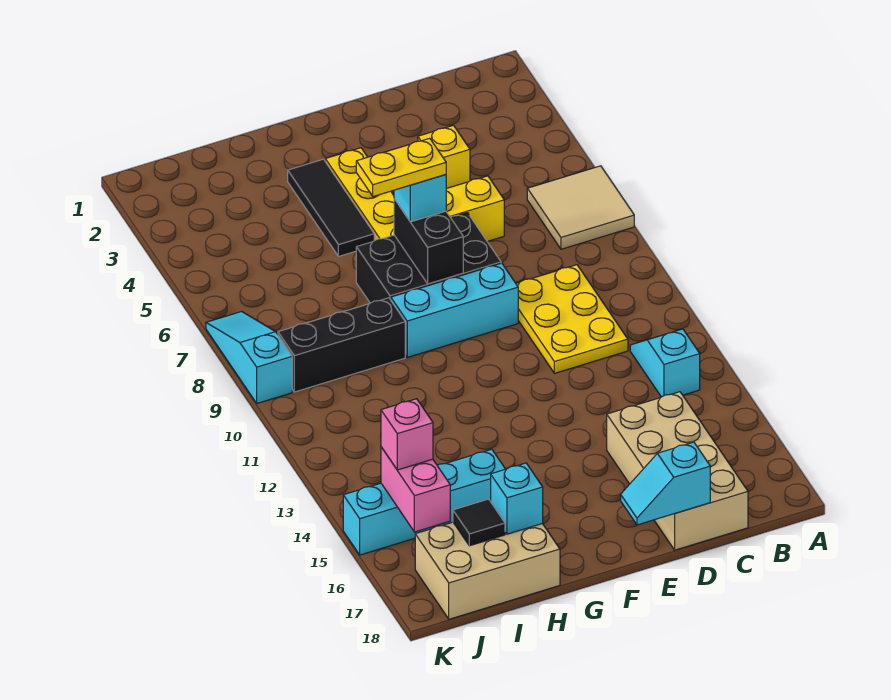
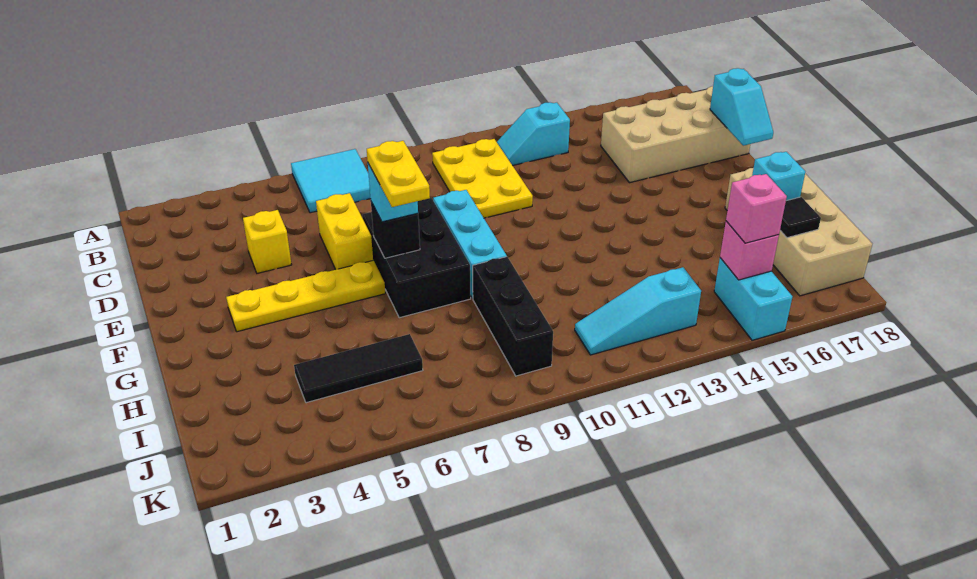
tan 2x2 tile [527,166,634,249] -> cyan 2x2 tile [291,149,370,213]
yellow 2x3 plate [516,265,628,373] -> yellow 2x3 plate turned to [432,139,533,218]
black 1x2 brick [394,199,463,284] -> black 1x1 brick [371,202,420,258]
black 1x3 tile [288,159,374,256] -> black 1x3 tile moved to [294,334,423,403]
cyan 1x4 brick [343,449,505,555] -> cyan 1x2 brick [714,258,793,340]
tan 2x3 brick [415,522,560,619] -> tan 2x4 brick [725,168,872,296]
pink 1x2 brick [381,447,450,532] -> pink 1x1 brick [720,221,779,280]
cyan 1x3 slope [206,312,292,403] -> cyan 1x3 slope moved to [575,267,701,355]

